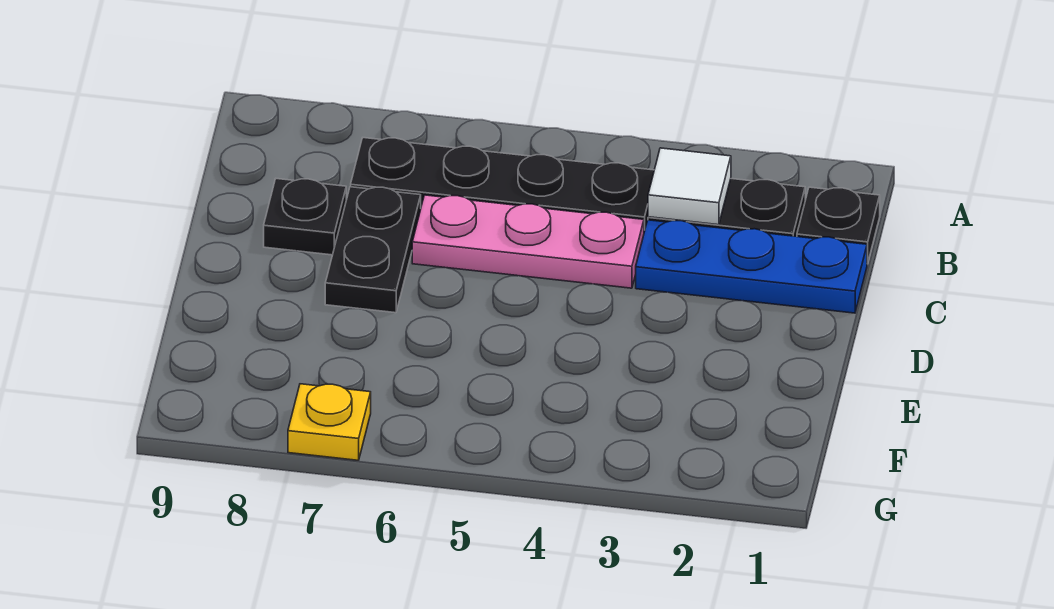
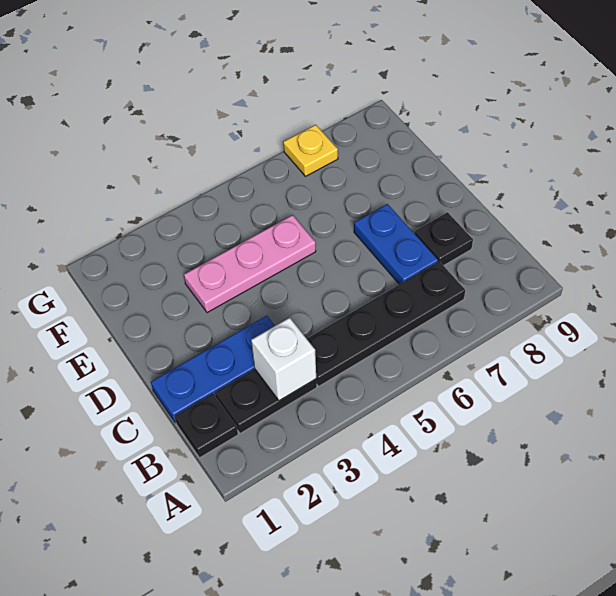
white 1x1 tile [648,148,731,225] -> white 1x1 brick [251,318,316,401]
pink 1x3 plate [412,195,644,288] -> pink 1x3 plate moved to [184,215,316,313]
black 1x2 plate [325,187,421,313] -> blue 1x2 plate [354,204,438,284]

